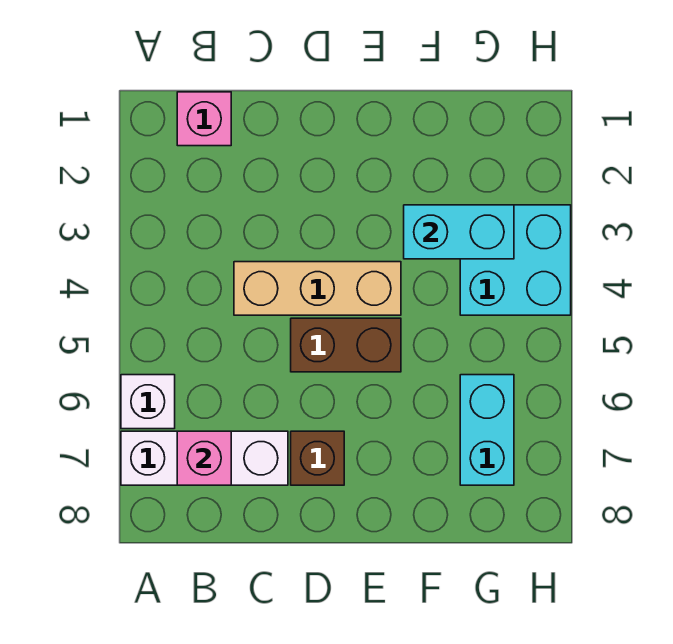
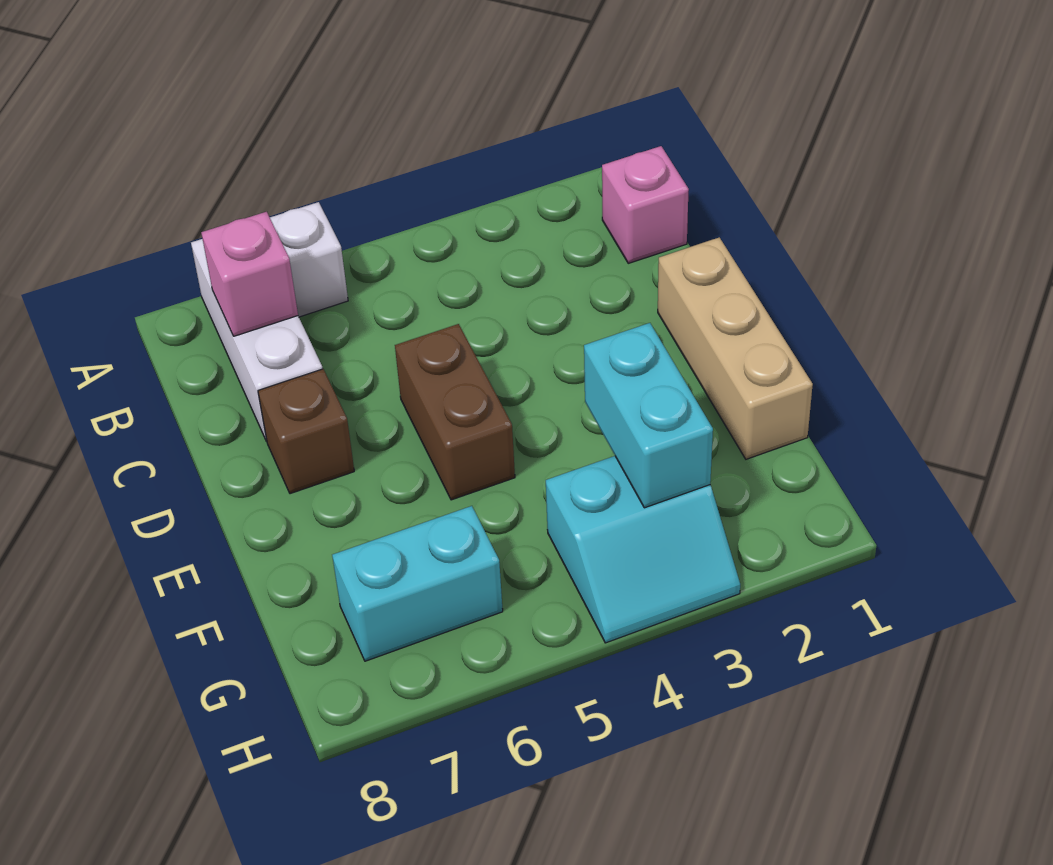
tan 1x3 brick [234,262,401,315] -> tan 1x3 brick moved to [658,237,813,459]
cyan 2x2 brick [460,205,571,315] -> cyan 2x2 slope [546,456,740,643]

